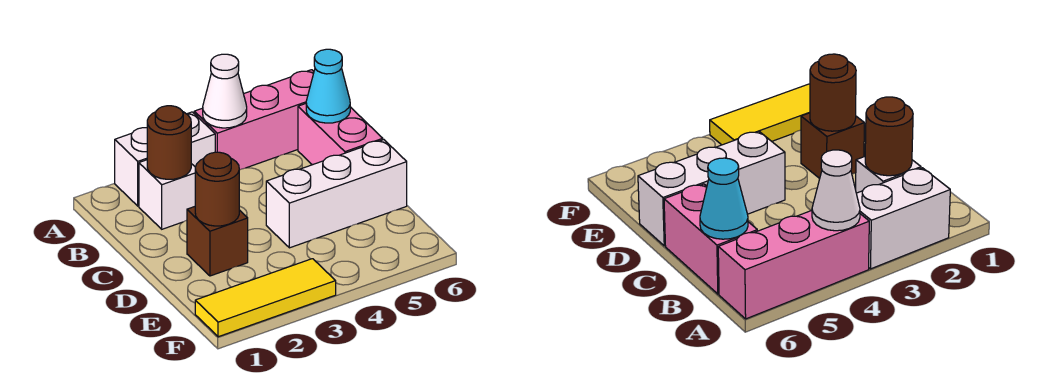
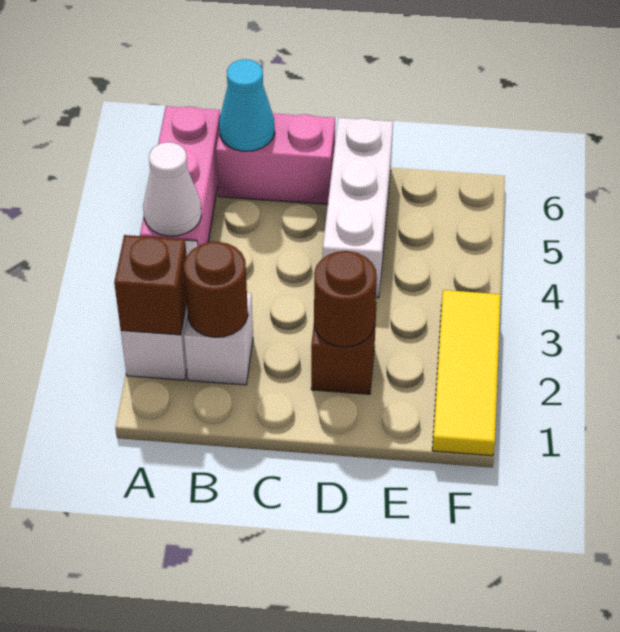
none -> brown 1x1 brick [114,235,187,335]

